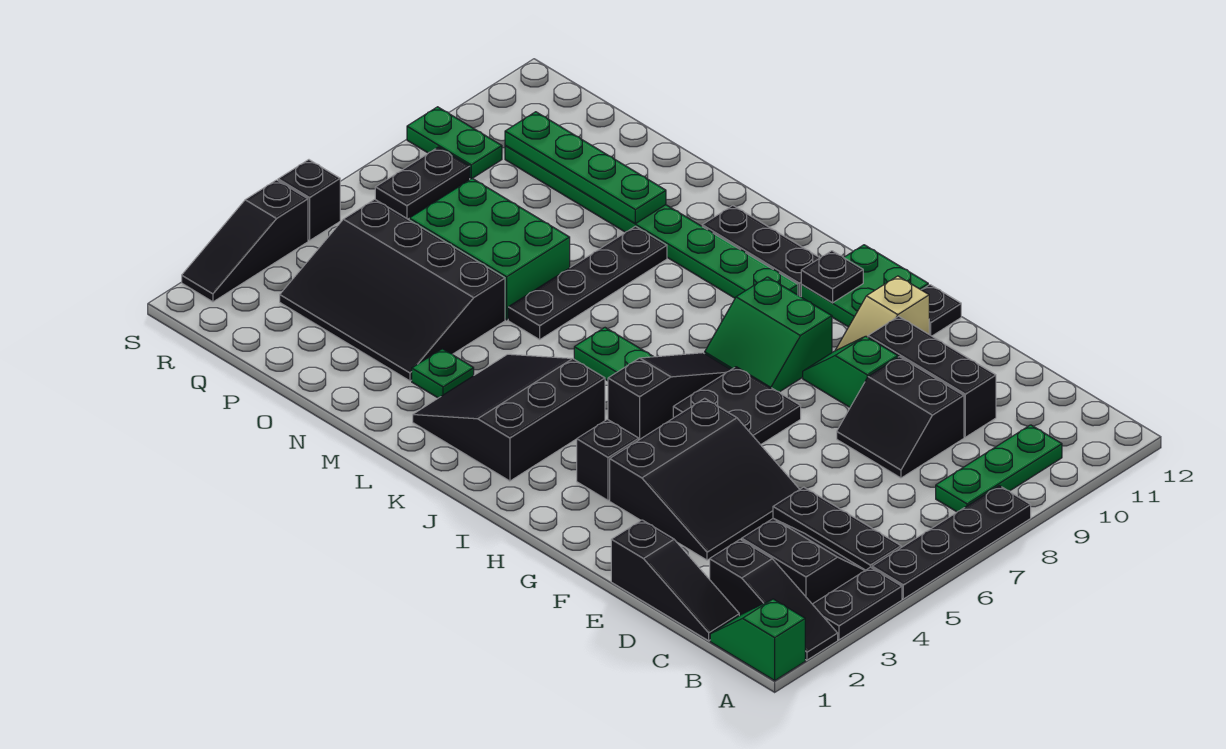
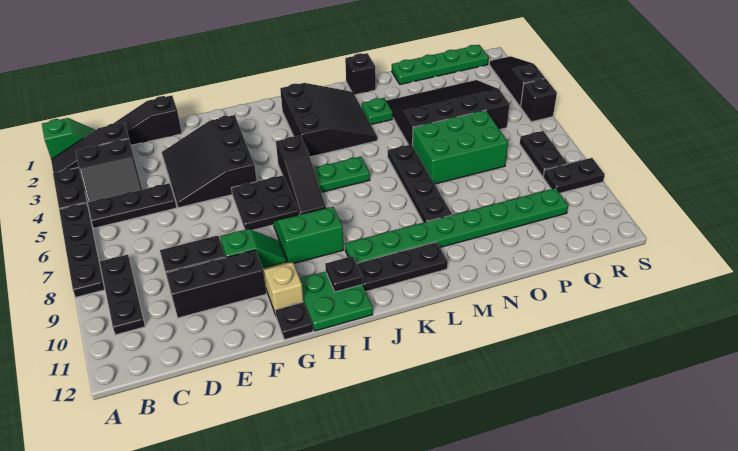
green 1x3 plate [936,425,1062,512] -> black 1x3 plate [100,255,145,335]
black 1x1 brick [577,419,639,500] -> black 1x1 brick moved to [345,53,376,95]
green 1x4 plate [505,112,666,224] -> green 1x4 plate moved to [392,45,489,85]
green 1x2 plate [407,107,502,179] -> black 1x2 plate [543,158,605,193]

